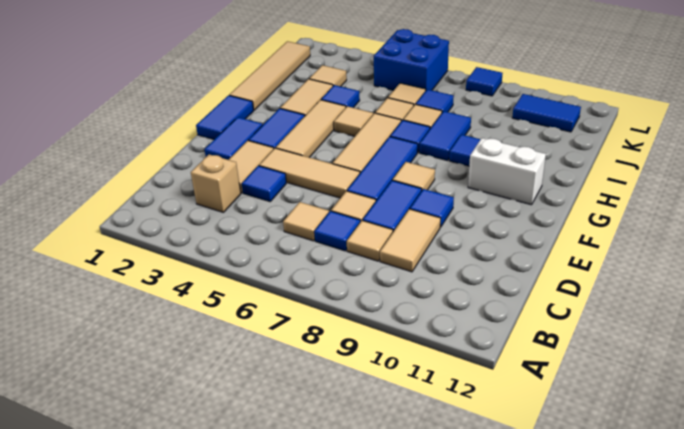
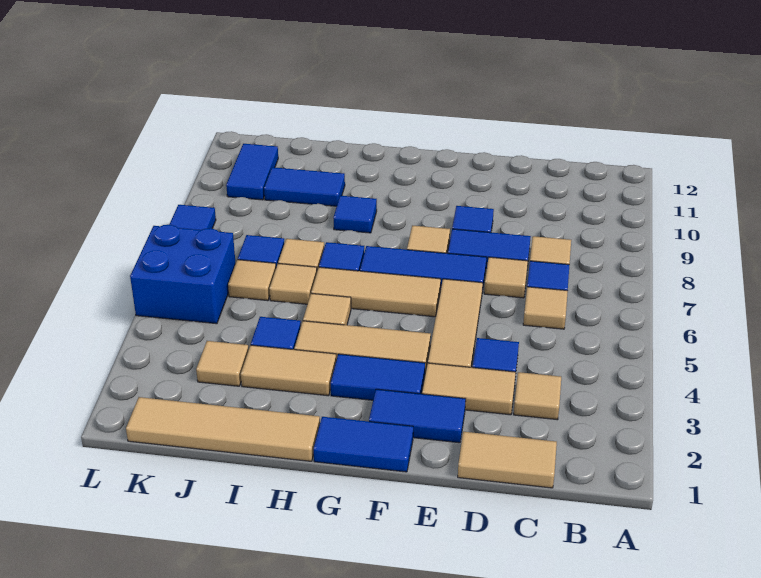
tan 1x1 brick [191,154,241,212] -> tan 1x1 tile [514,372,561,420]
tan 1x2 tile [380,209,441,272] -> tan 1x2 tile moved to [458,432,557,488]
white 1x2 brick [468,138,546,205] -> none
blue 1x2 tile [419,111,471,161] -> blue 1x2 tile moved to [264,167,345,206]

